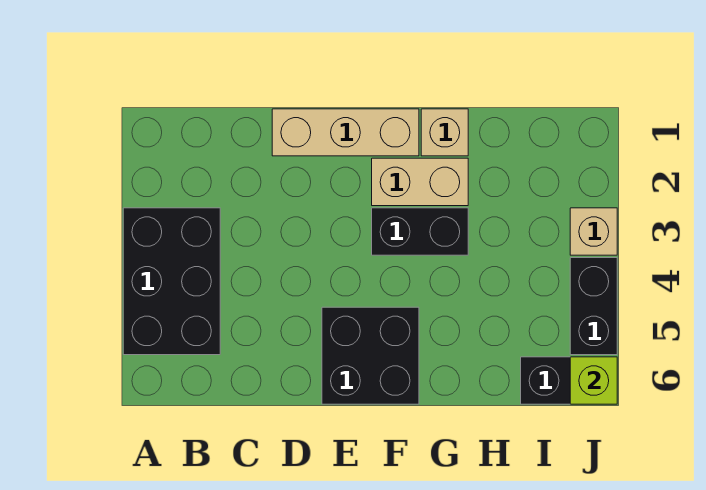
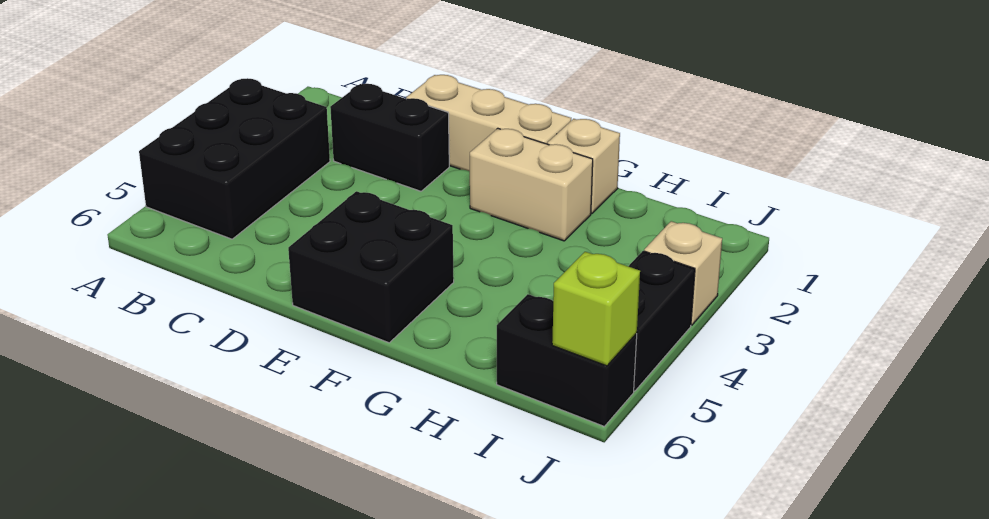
black 1x2 brick [372,208,468,255] -> black 1x2 brick moved to [330,84,449,191]

